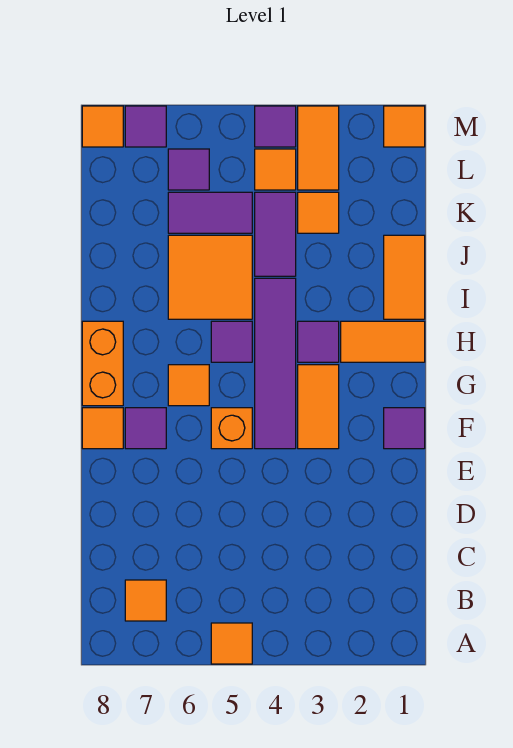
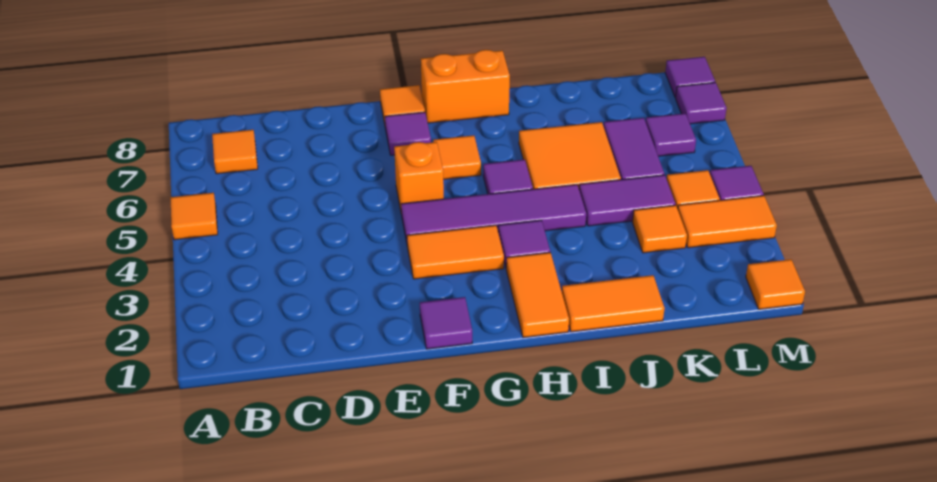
orange 1x1 tile [82,106,123,147] -> purple 1x1 tile [665,57,715,98]

